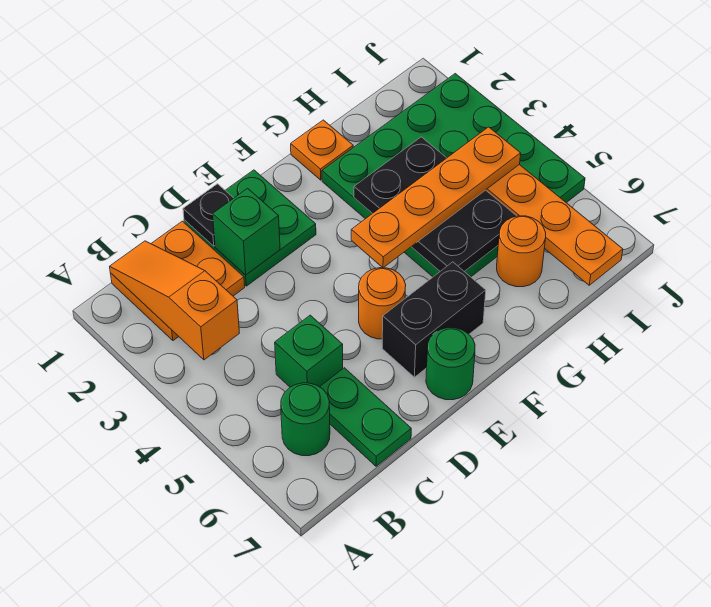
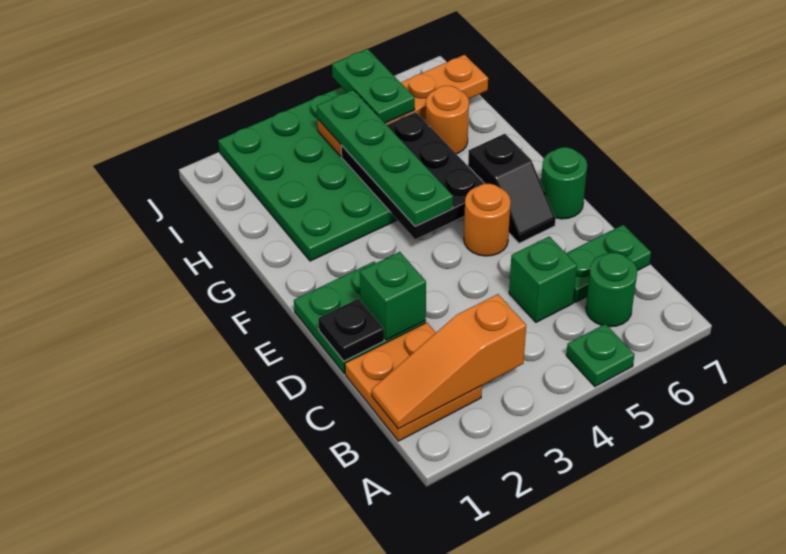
none -> green 1x1 plate [566,324,635,387]
black 1x2 brick [382,262,486,377] -> black 1x2 slope [468,134,556,243]
orange 1x4 plate [351,127,521,268] -> green 1x4 plate [317,90,453,226]
orange 1x1 plate [291,120,353,180] -> none
black 2x3 plate [354,137,516,271] -> black 2x3 plate turned to [341,112,485,239]
none -> green 1x2 plate [332,49,415,123]

